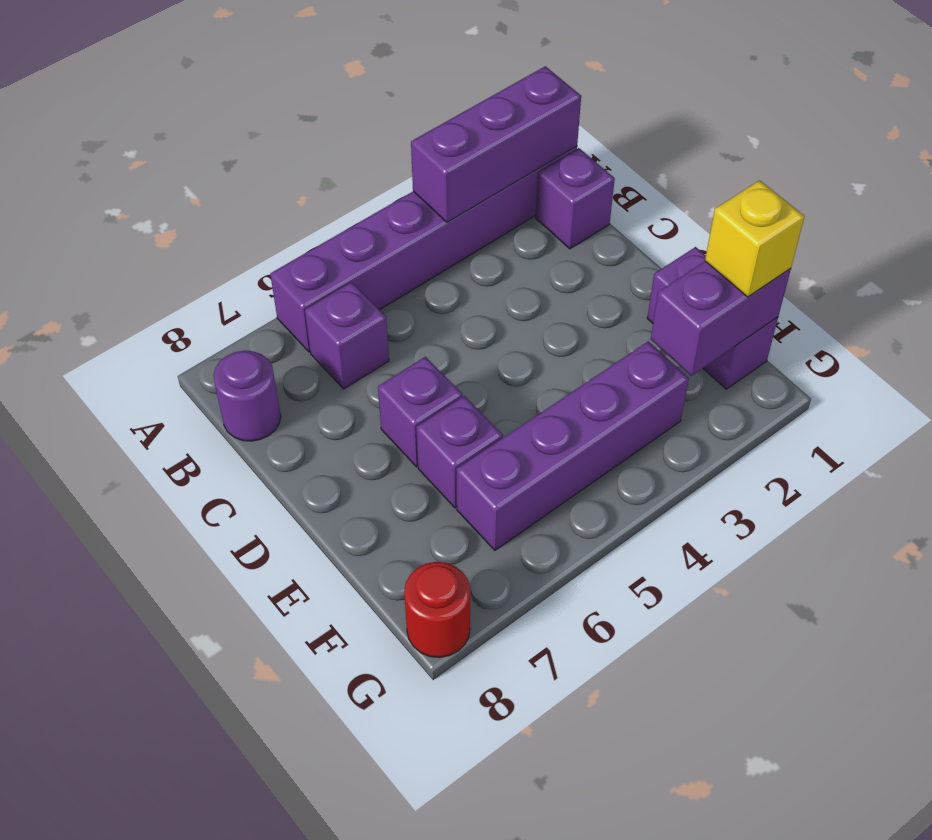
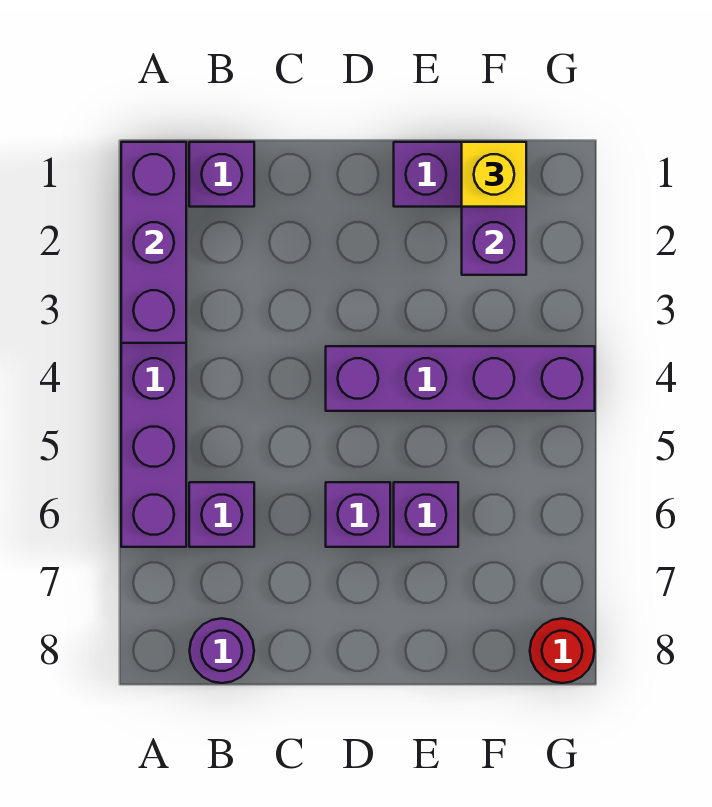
purple 1x4 brick [457,341,689,550] -> purple 1x4 brick turned to [326,346,595,411]

